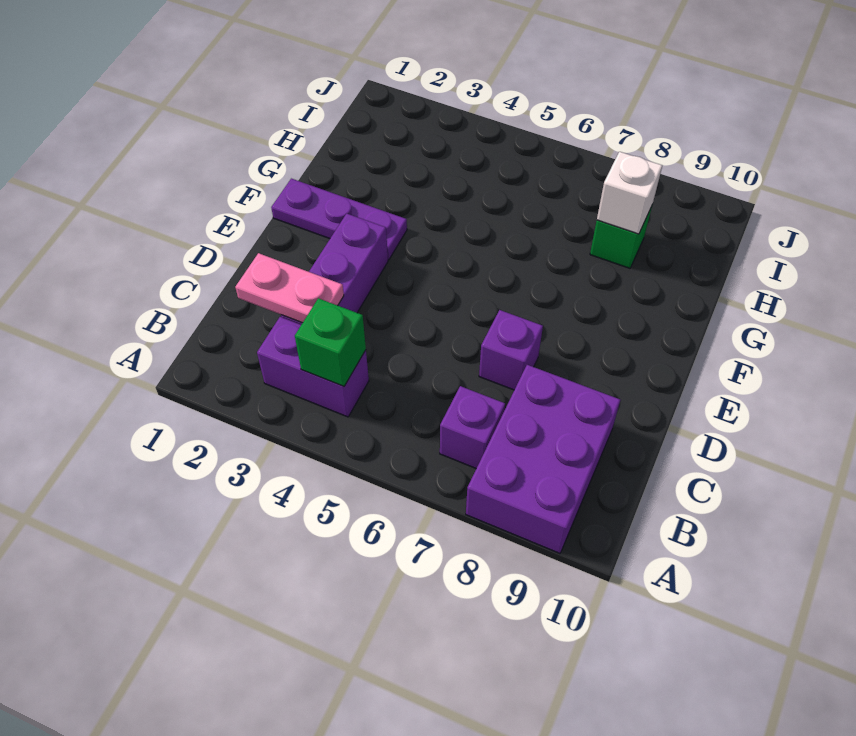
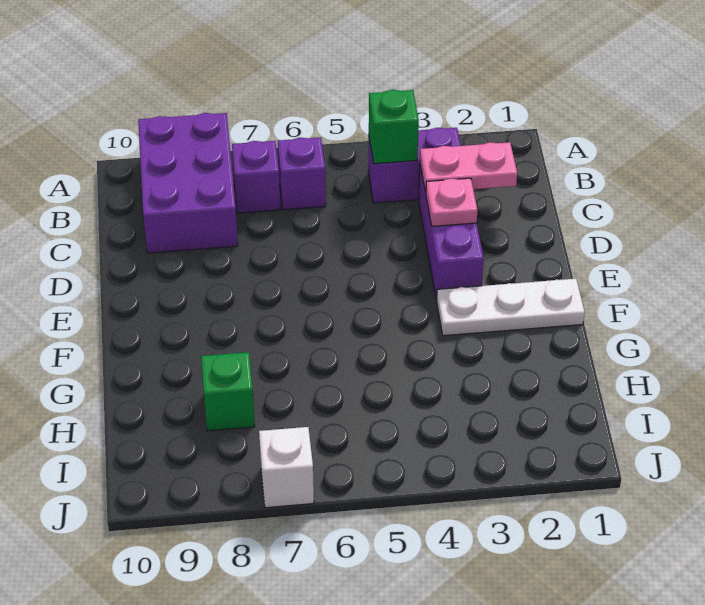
none -> pink 1x1 plate [426,178,478,226]
purple 1x1 brick [479,310,543,390] -> purple 1x1 brick moved to [278,137,326,210]
purple 1x3 plate [271,179,407,260] -> white 1x3 plate [437,279,585,336]
white 1x1 brick [597,152,662,234] -> white 1x1 brick moved to [259,427,314,508]

